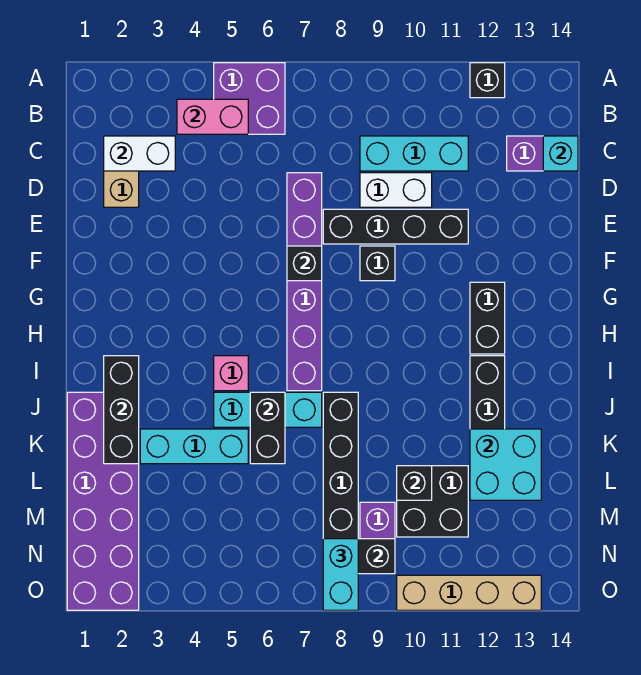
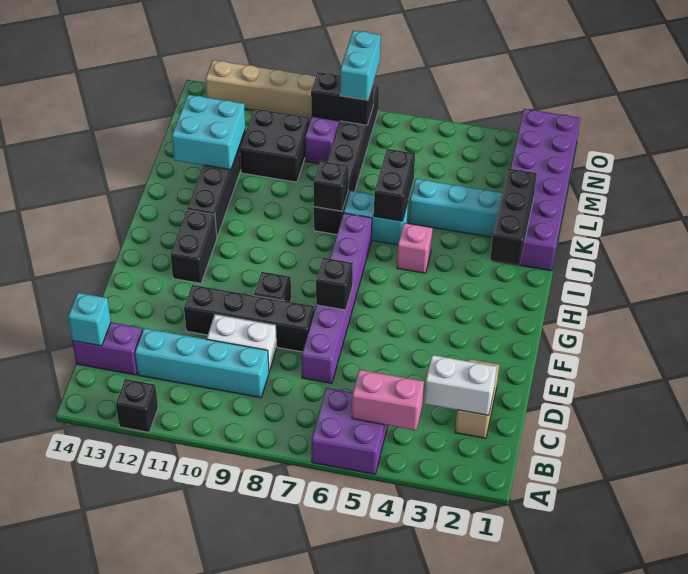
cyan 1x3 brick [360,136,468,171] -> cyan 1x4 brick [135,328,269,398]
cyan 1x3 brick [214,392,322,427] -> cyan 1x2 brick [344,191,408,245]
black 1x1 brick [397,466,432,500] -> black 1x1 brick moved to [313,161,349,211]

